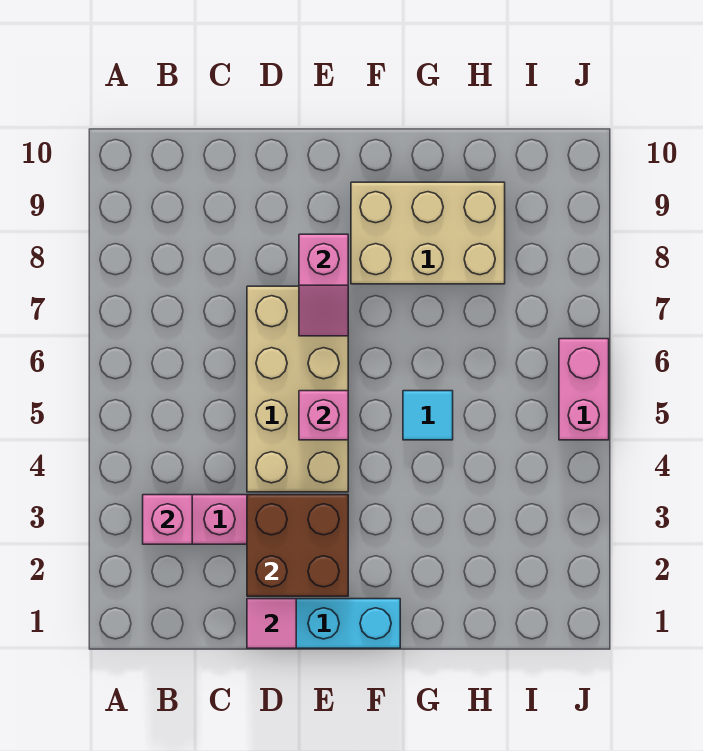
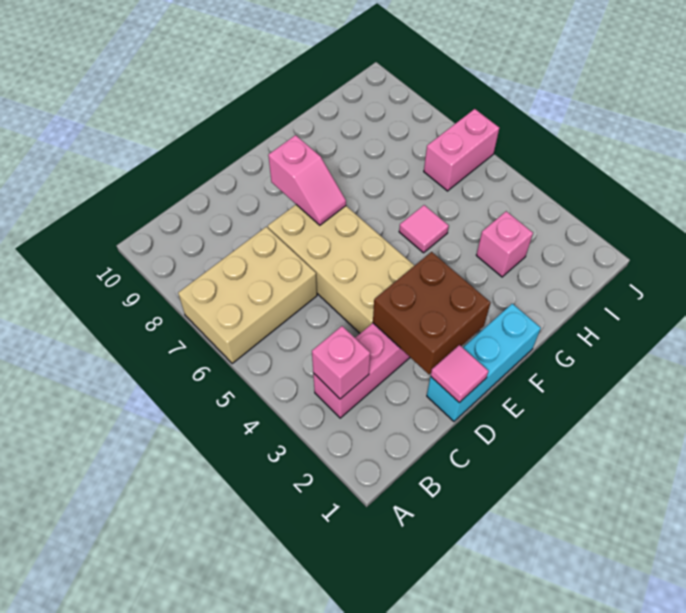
pink 1x1 brick [299,391,348,440] -> pink 1x1 brick moved to [476,211,533,277]
tan 2x3 brick [351,182,505,284] -> tan 2x3 brick moved to [178,227,317,364]
cyan 1x1 tile [403,391,453,440] -> pink 1x1 tile [399,205,449,253]
pink 1x2 brick [559,339,609,440] -> pink 1x2 brick turned to [424,109,499,191]

